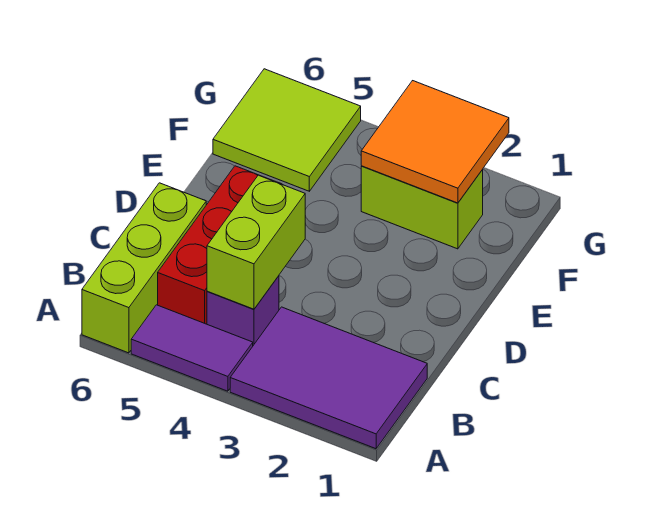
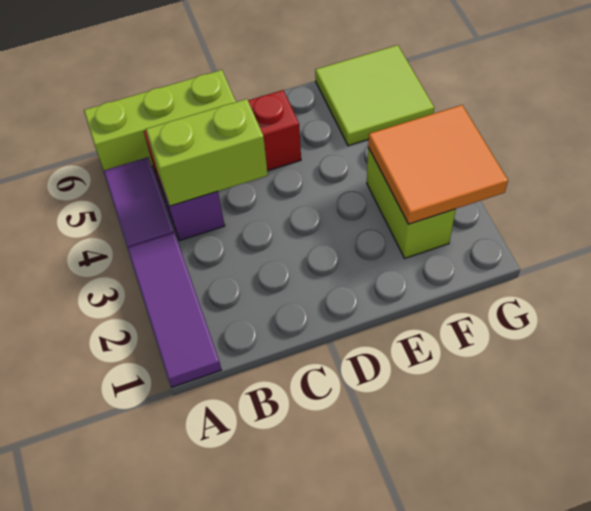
purple 2x3 tile [230,307,427,449] -> purple 1x3 tile [128,233,221,387]

